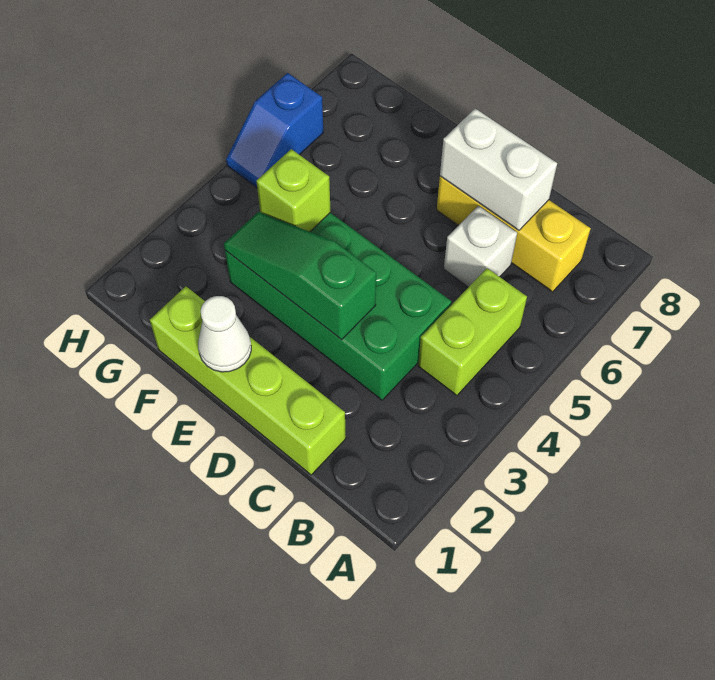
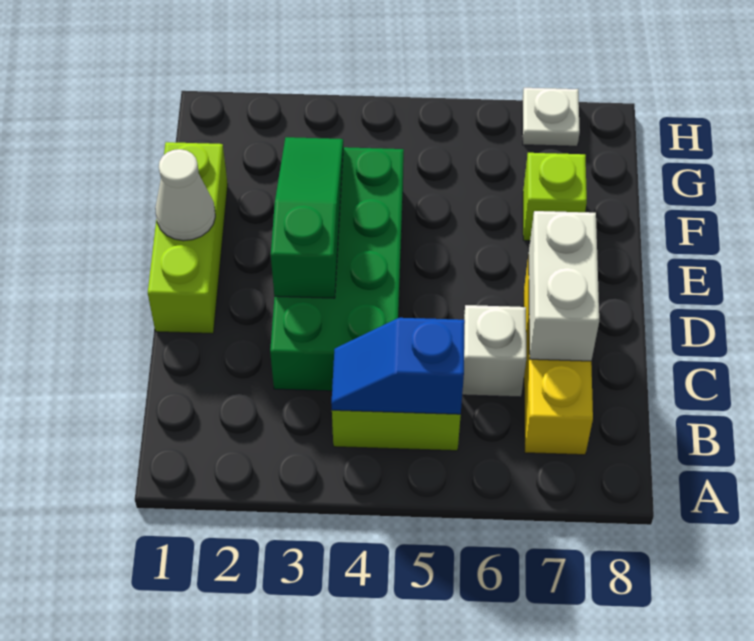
lime 1x4 brick [150,286,346,475] -> lime 1x3 brick [148,142,228,334]
lime 1x1 brick [256,149,331,232] -> lime 1x1 brick moved to [523,153,587,241]
blue 1x2 slope [226,73,323,187] -> blue 1x2 slope moved to [331,318,465,414]
none -> white 1x1 plate [522,88,580,146]

